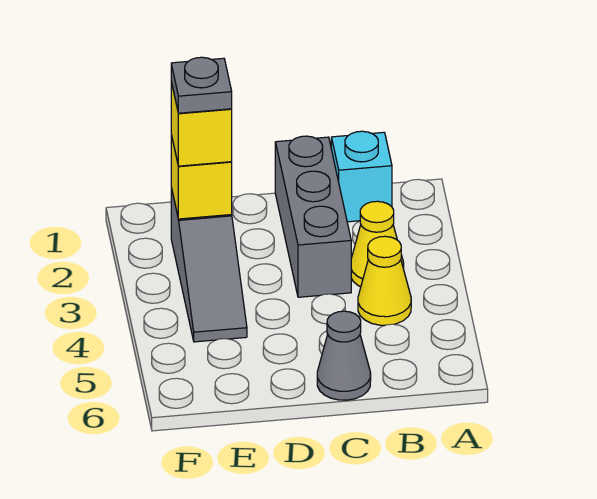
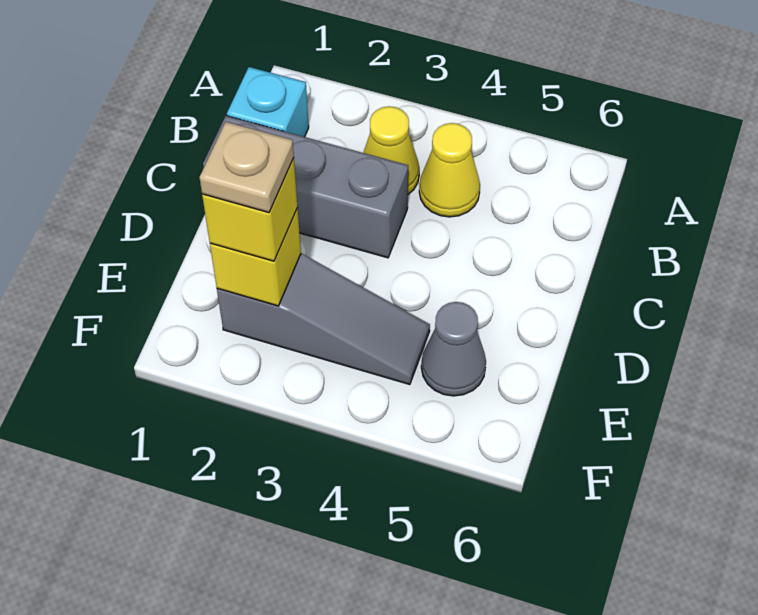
grey 1x1 cone [317,311,371,400] -> grey 1x1 cone moved to [421,302,486,396]
grey 1x1 plate [171,57,232,113] -> tan 1x1 plate [199,122,294,213]

